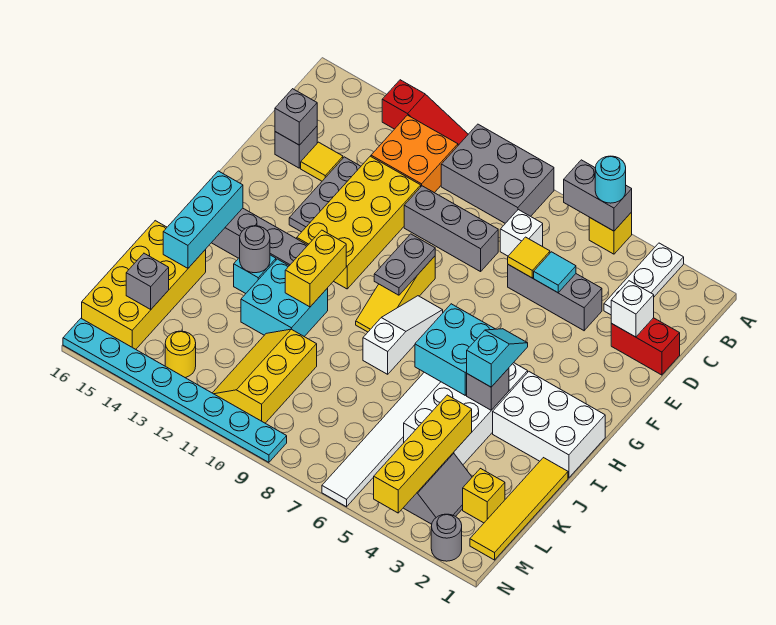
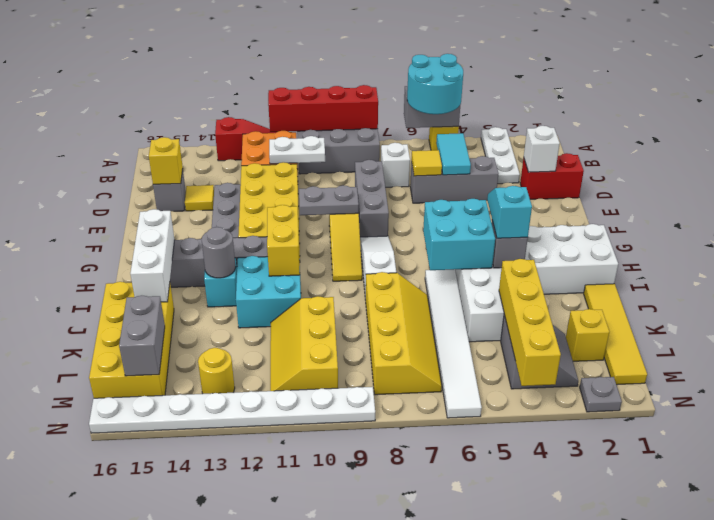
cyan 1x1 round brick [595,156,626,203] -> cyan 2x2 round brick [407,54,463,114]
none -> red 1x4 brick [268,85,378,132]
none -> white 1x2 plate [269,136,325,164]
cyan 1x1 tile [534,252,576,293] -> cyan 1x2 tile [436,133,471,175]
grey 1x3 brick [404,186,498,272] -> grey 1x3 brick turned to [355,160,389,237]
grey 1x1 brick [275,89,317,145] -> yellow 1x1 brick [149,137,183,184]
grey 1x2 plate [374,234,435,295] -> grey 1x2 plate turned to [299,185,359,215]
cyan 1x3 brick [163,171,243,268] -> white 1x3 brick [130,209,174,302]
none -> yellow 2x4 slope [366,272,442,395]
grey 1x1 brick [126,253,169,309] -> grey 1x2 brick [119,296,165,376]
grey 1x1 round brick [431,514,462,561] -> grey 1x1 plate [580,377,622,412]
cyan 1x8 plate [63,318,287,462] -> white 1x8 plate [89,387,375,433]

